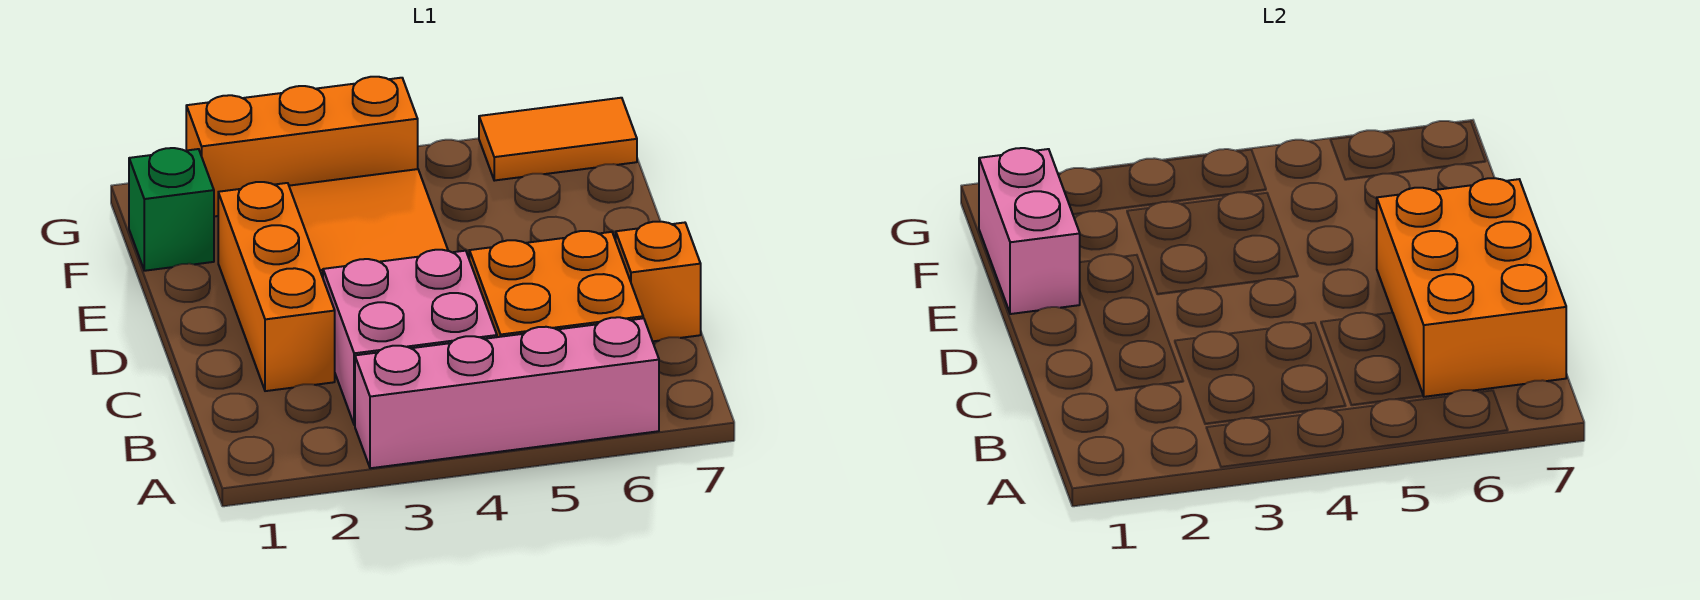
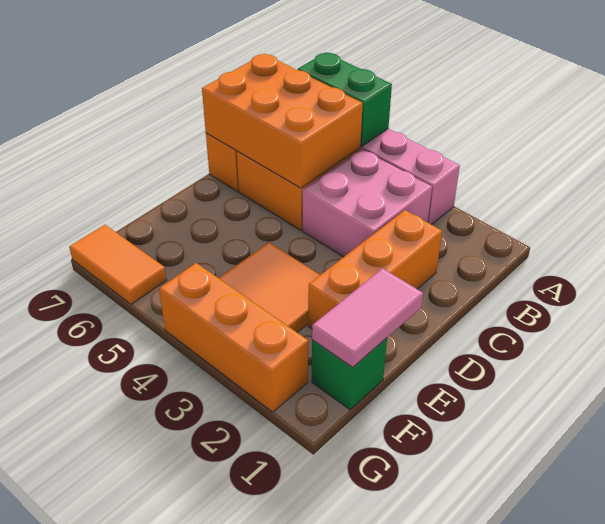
none -> green 1x2 brick [298,52,392,146]
orange 2x3 brick [1377,178,1566,397] -> orange 2x3 brick turned to [202,54,363,188]
pink 1x2 brick [979,148,1080,314] -> pink 1x2 tile [312,268,423,367]

